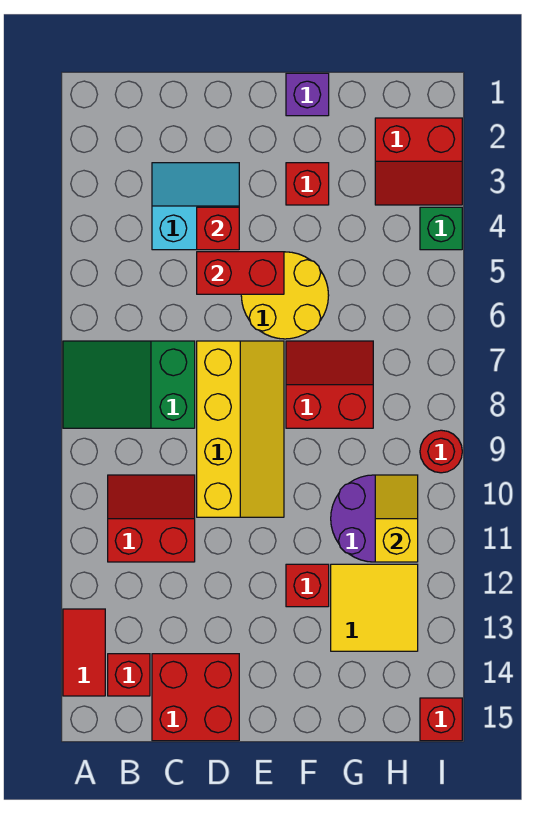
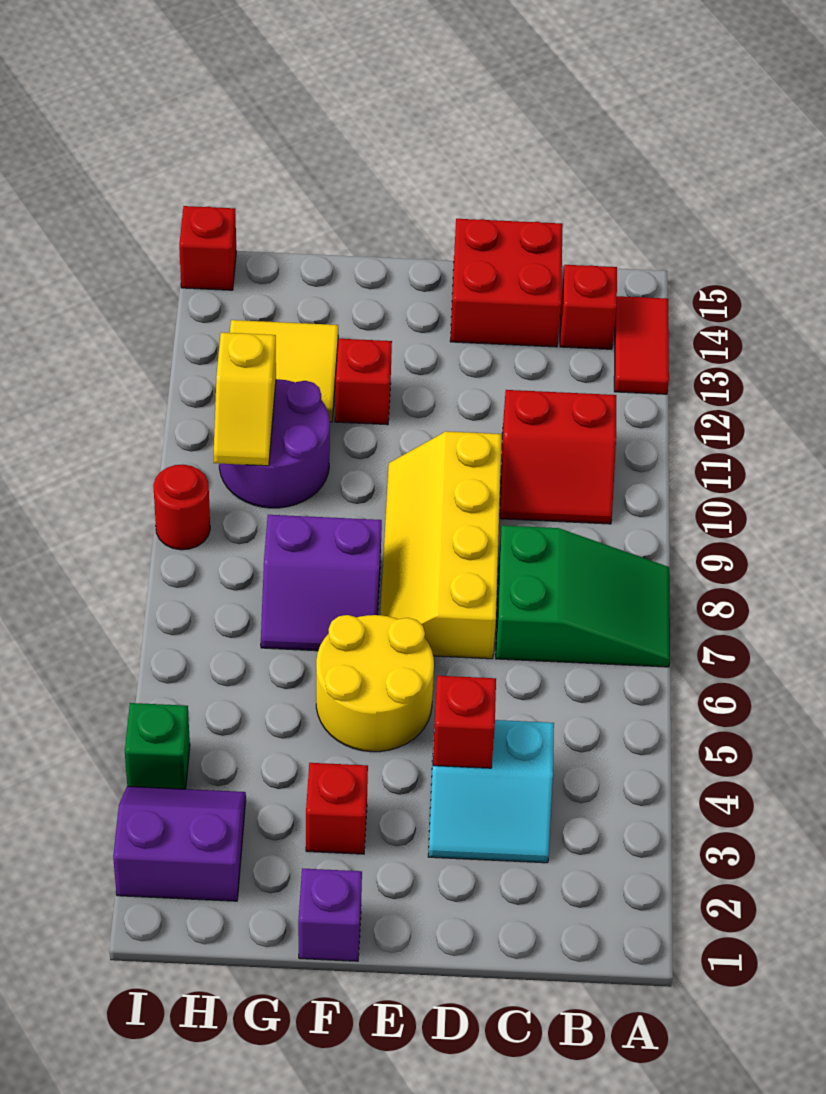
red 1x2 brick [197,252,284,294] -> none
red 2x2 slope [286,341,373,428] -> purple 2x2 slope [261,515,382,651]
red 2x2 slope [375,118,462,205] -> purple 2x2 slope [113,786,246,901]

